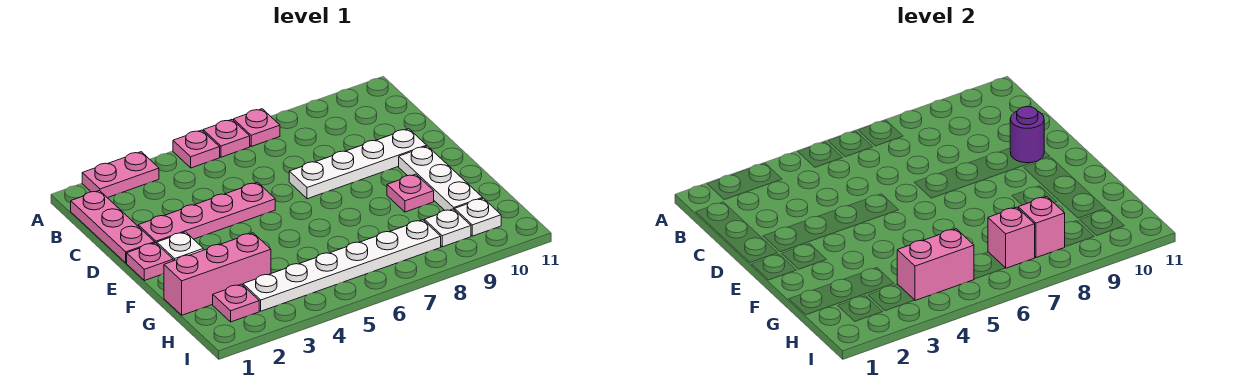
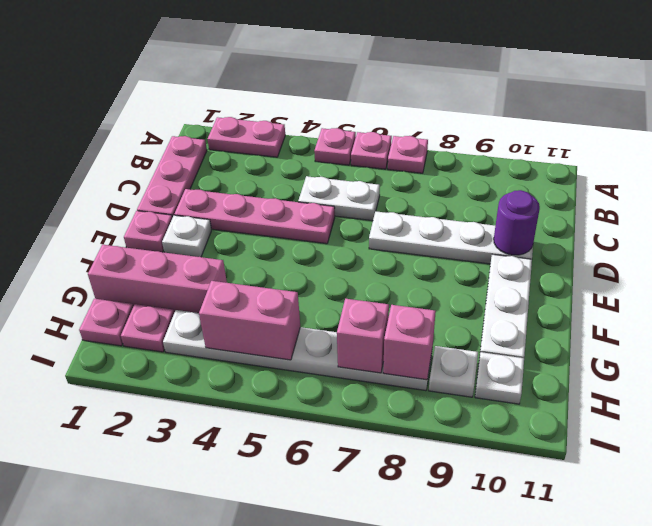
none -> white 1x2 plate [298,176,380,221]
pink 1x1 plate [387,174,434,212] -> pink 1x1 plate moved to [79,299,133,346]

